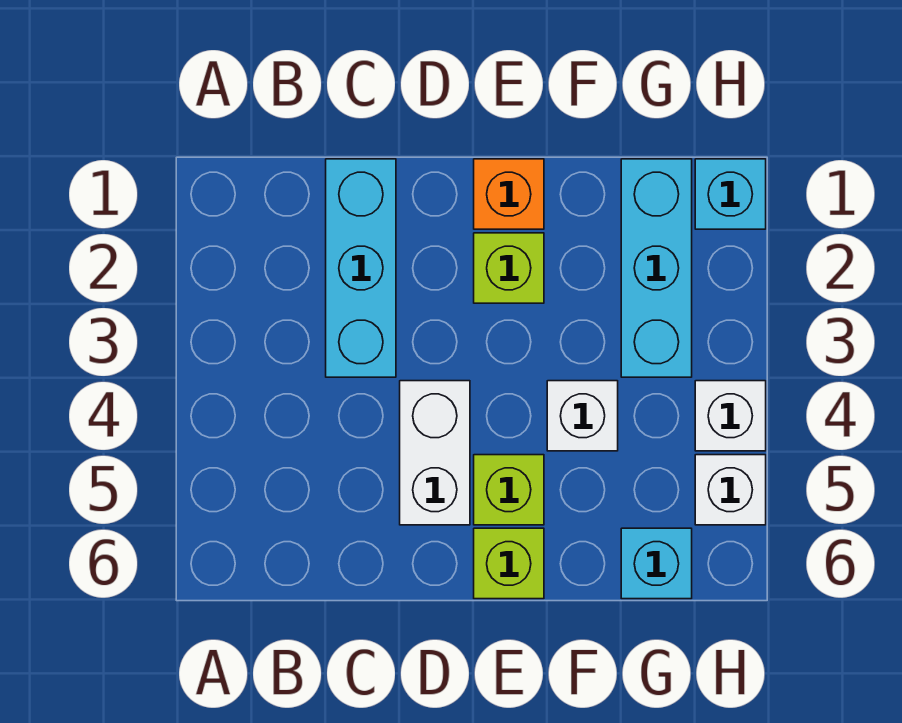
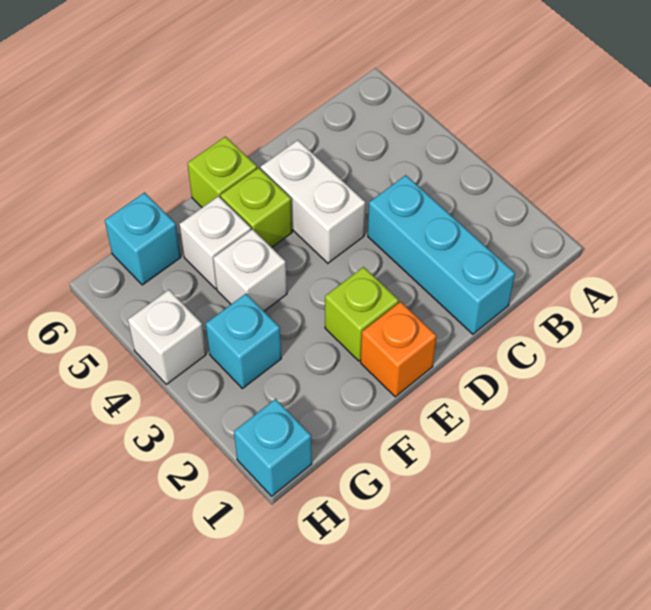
cyan 1x3 brick [621,159,692,377] -> cyan 1x1 brick [206,294,281,388]
white 1x1 brick [695,455,766,525] -> white 1x1 brick moved to [179,196,251,289]

